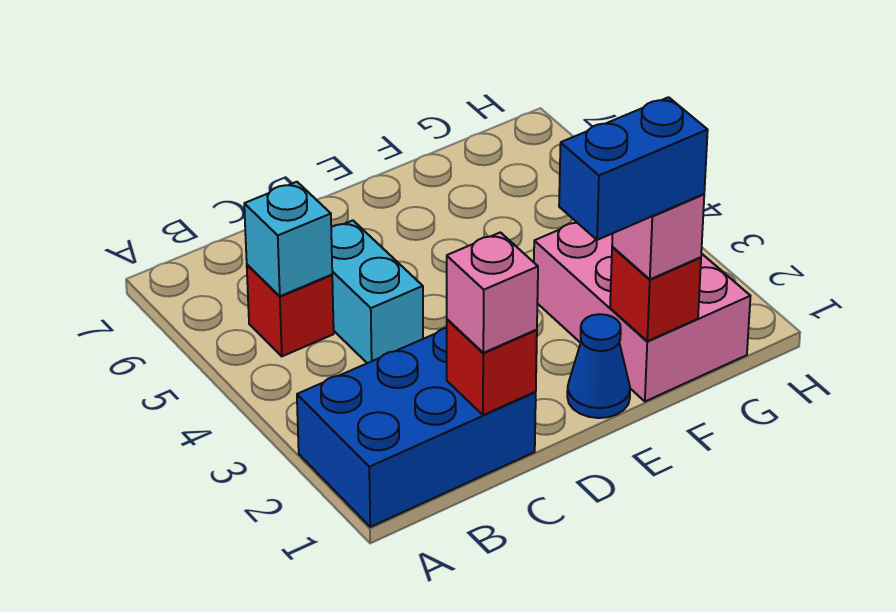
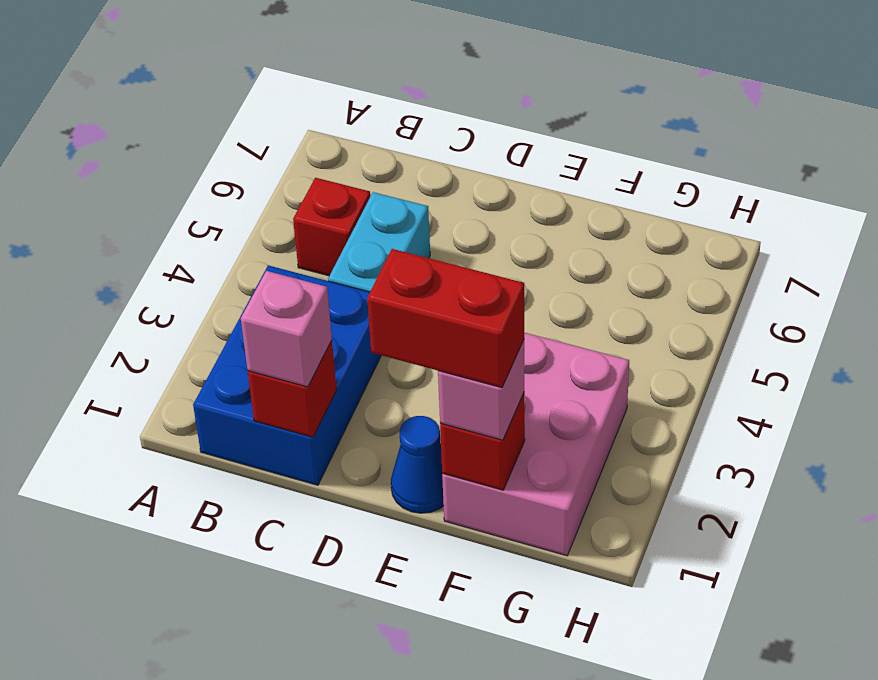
blue 2x3 brick [297,328,536,527] -> blue 2x3 brick turned to [193,265,381,485]
cyan 1x1 brick [244,182,332,296] -> none
blue 1x2 brick [559,97,708,240] -> red 1x2 brick [367,249,524,388]

